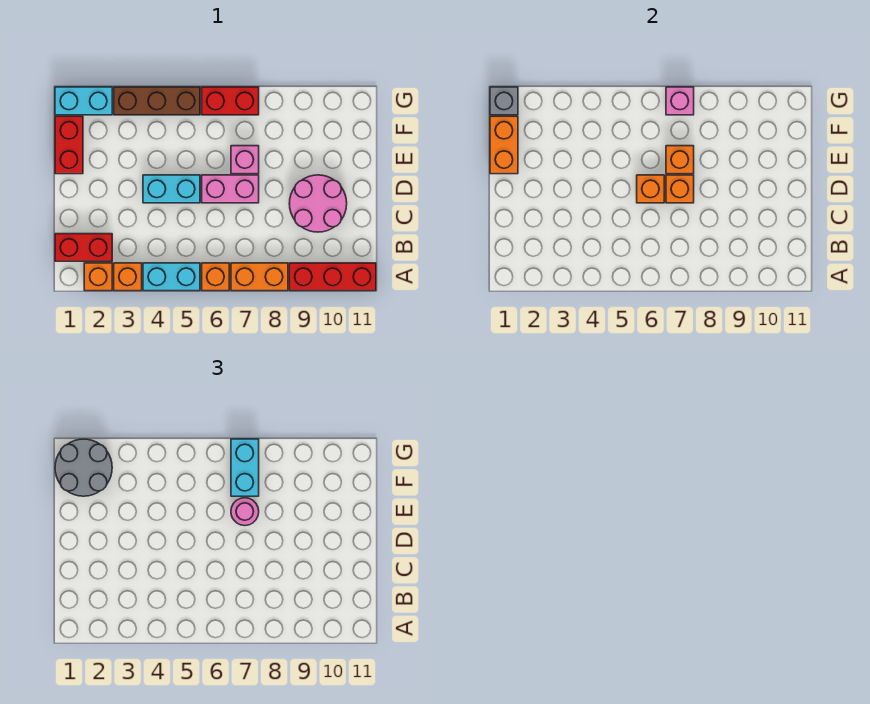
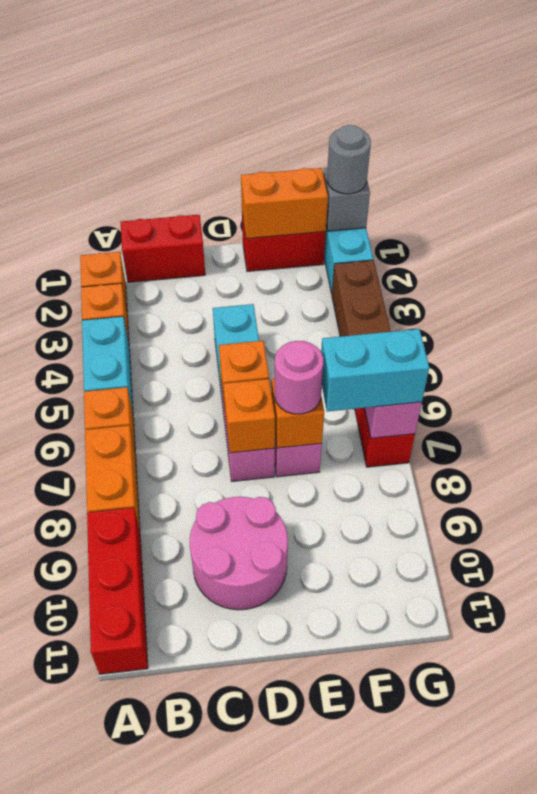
red 1x2 brick [55,234,112,261] -> red 1x2 brick turned to [121,215,205,282]
grey 2x2 round brick [55,439,112,496] -> grey 1x1 round brick [327,125,371,194]

